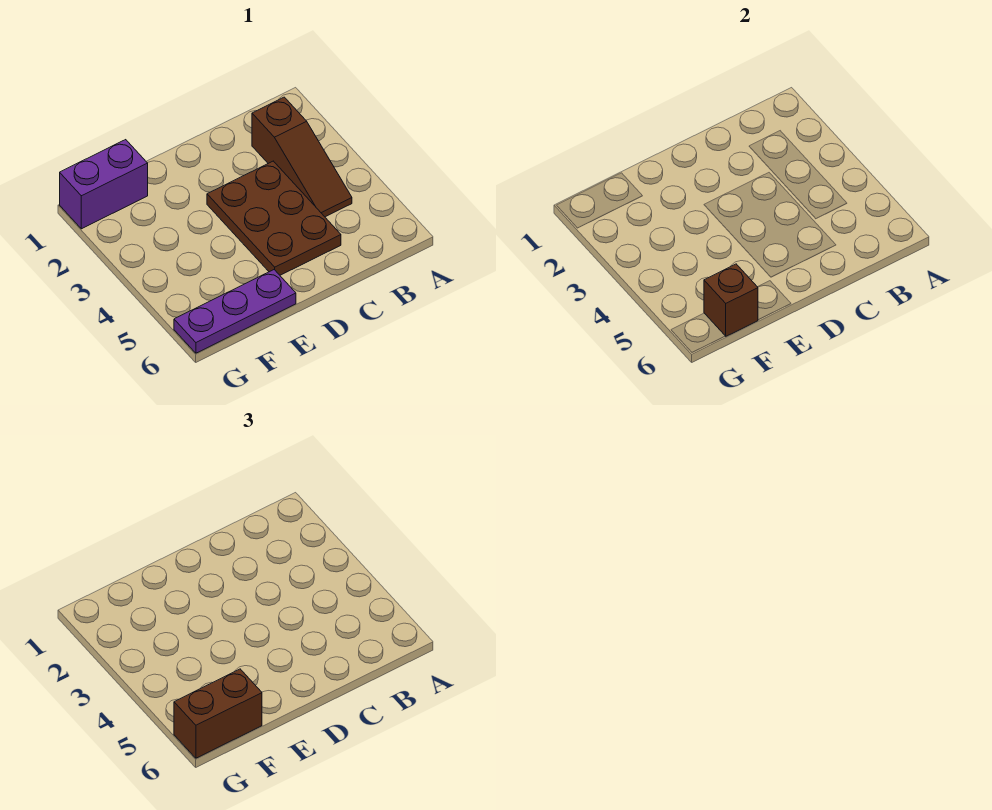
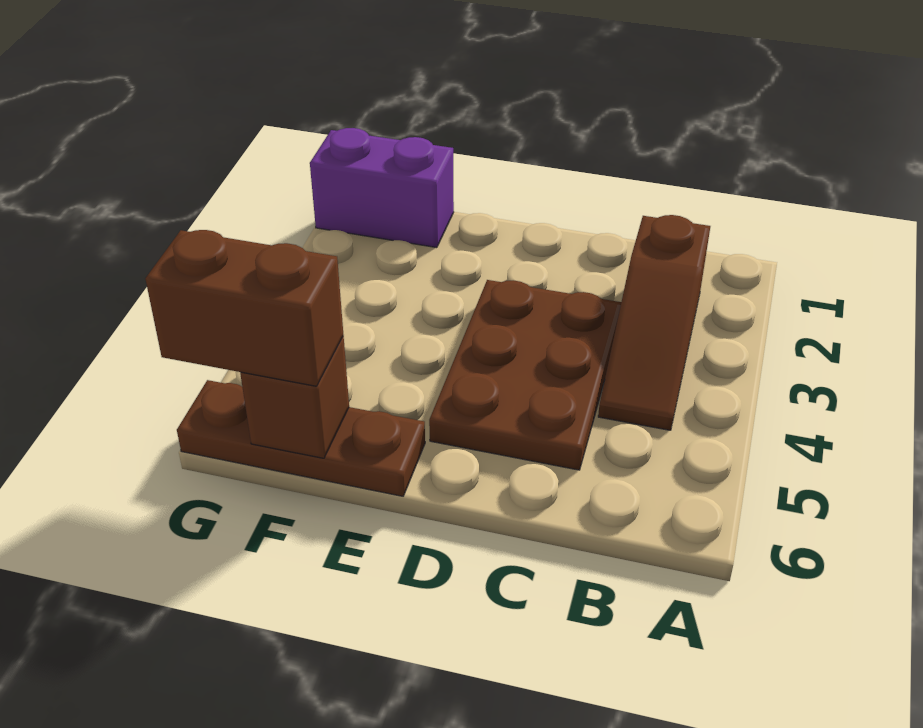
purple 1x3 plate [174,270,296,353] -> brown 1x3 plate [177,380,425,496]

